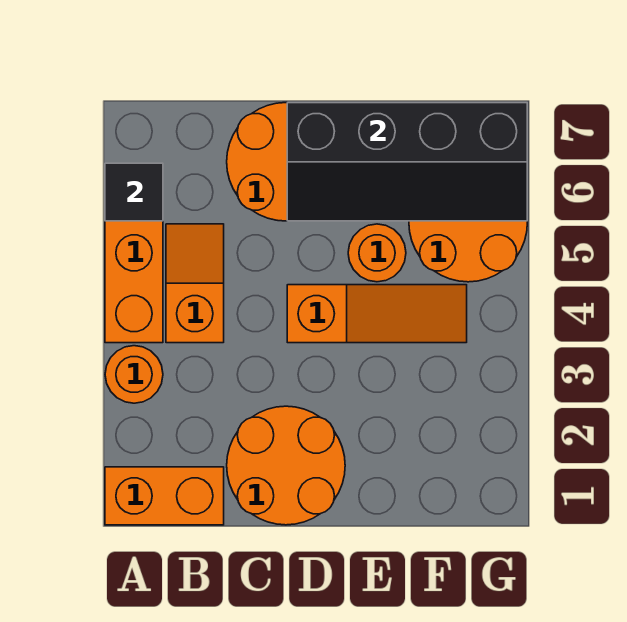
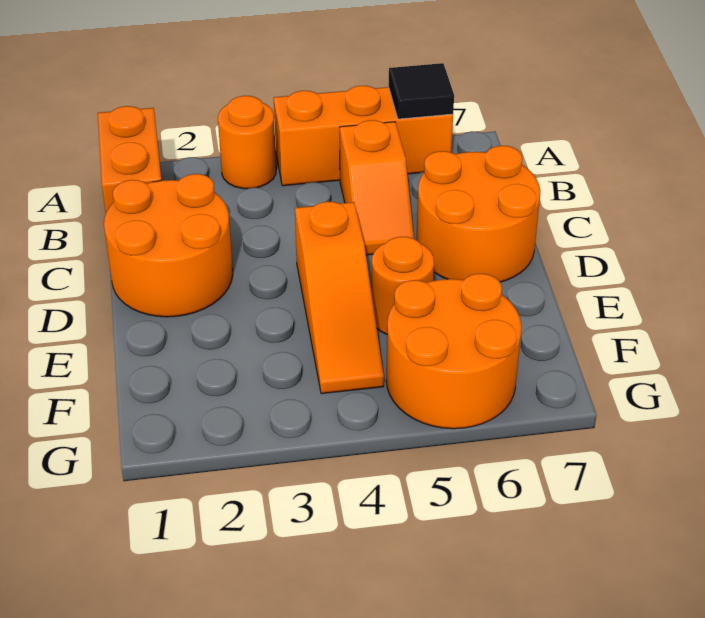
orange 1x2 slope [166,224,224,343] -> orange 1x2 slope turned to [340,120,414,255]
black 2x4 slope [287,103,527,221] -> none

